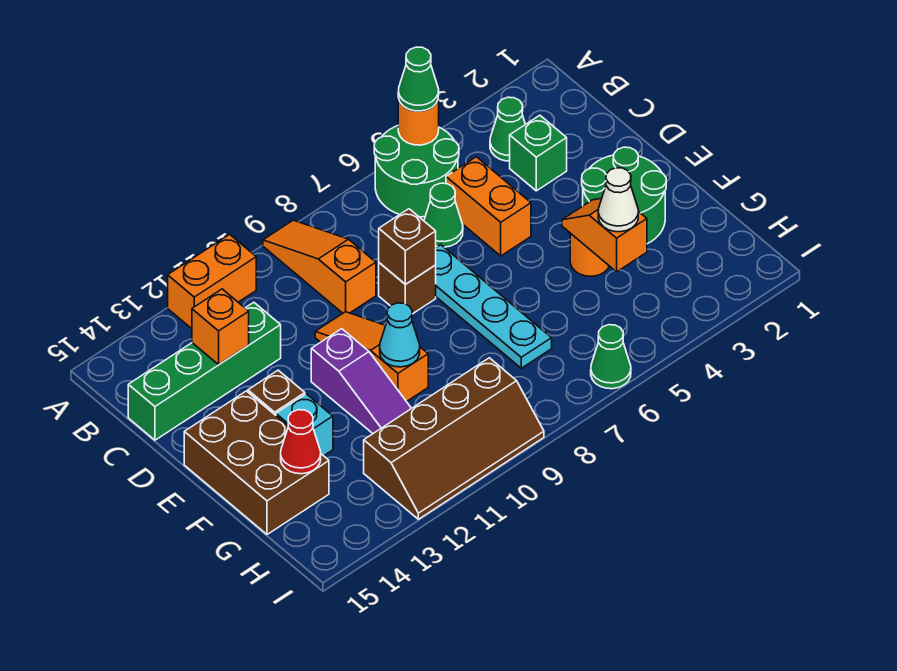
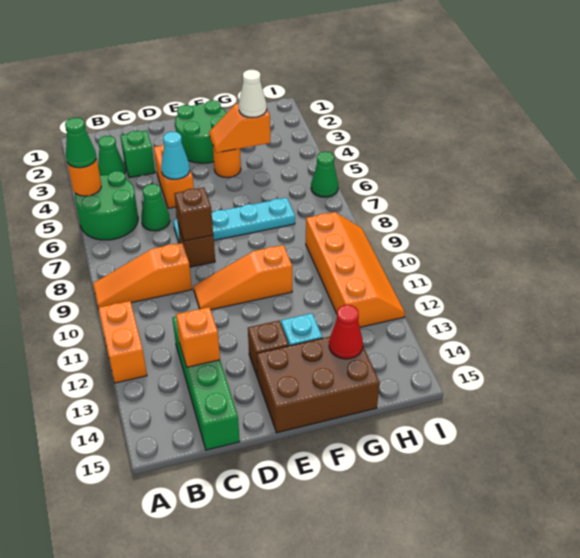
orange 1x2 brick [446,157,531,256] -> orange 1x2 brick turned to [154,144,194,208]
purple 1x3 slope [311,329,411,433] -> none
cyan 1x1 cone [380,303,420,367] -> cyan 1x1 cone moved to [161,132,190,179]
brown 2x4 slope [364,358,544,519] -> orange 2x4 slope [306,212,405,327]

